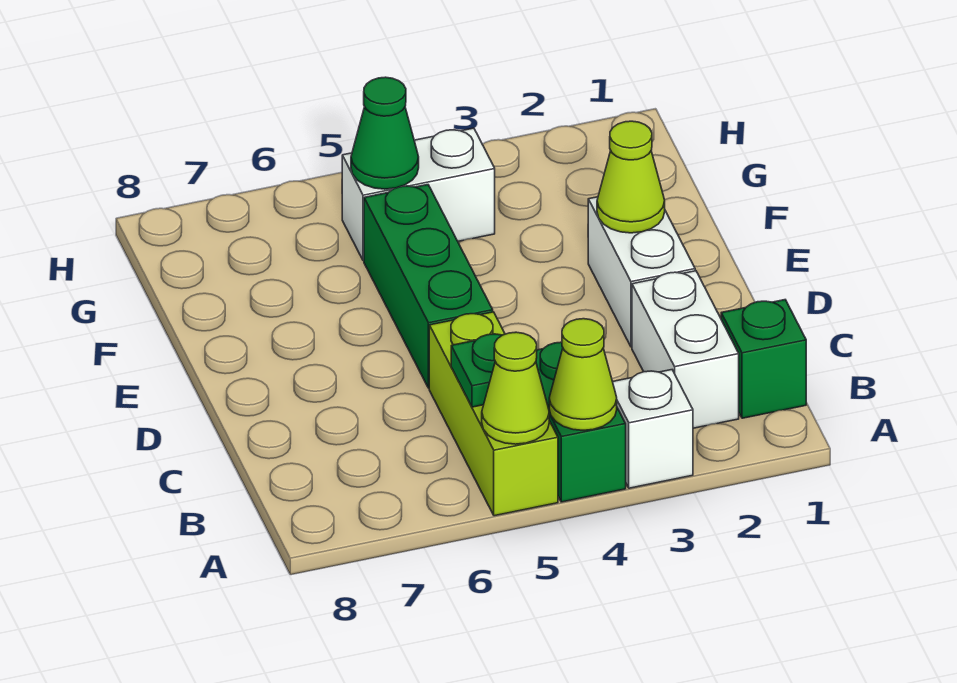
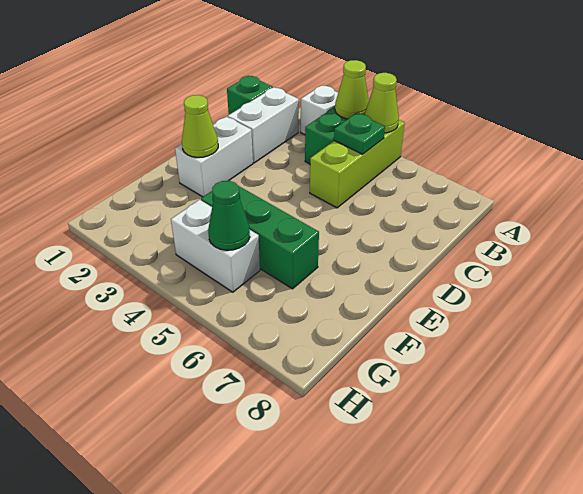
green 1x3 brick [364,185,493,388] -> green 1x3 brick turned to [201,180,319,289]

